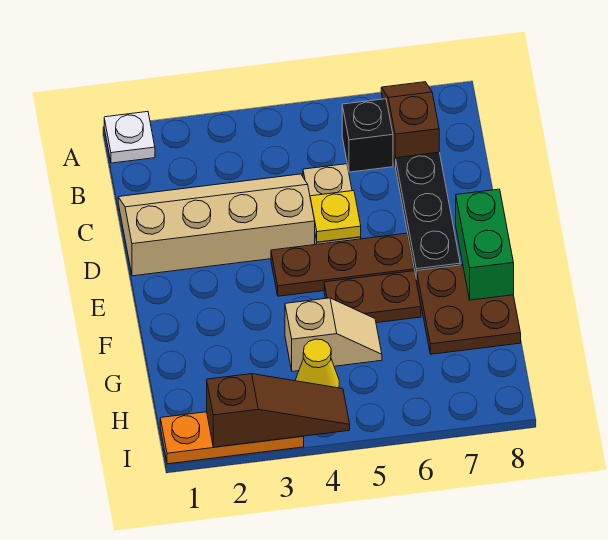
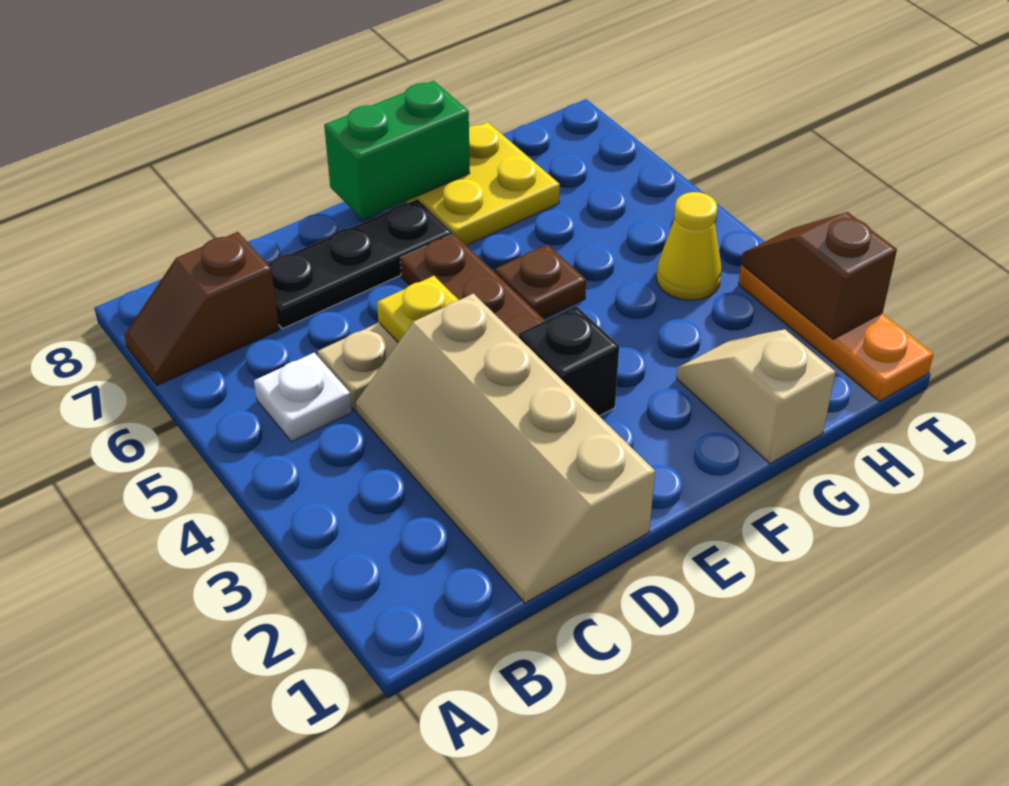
white 1x1 plate [104,112,155,163] -> white 1x1 plate moved to [254,353,352,442]
black 1x1 brick [342,99,393,172] -> black 1x1 brick moved to [519,306,619,416]
brown 1x2 plate [324,271,421,323] -> brown 1x1 plate [495,244,586,319]
brown 2x2 plate [417,265,521,354] -> yellow 2x2 plate [405,122,560,246]
tan 1x2 slope [285,298,382,371] -> tan 1x2 slope moved to [677,329,835,464]
brown 1x3 slope [207,374,350,447] -> brown 1x2 slope [741,212,897,339]

